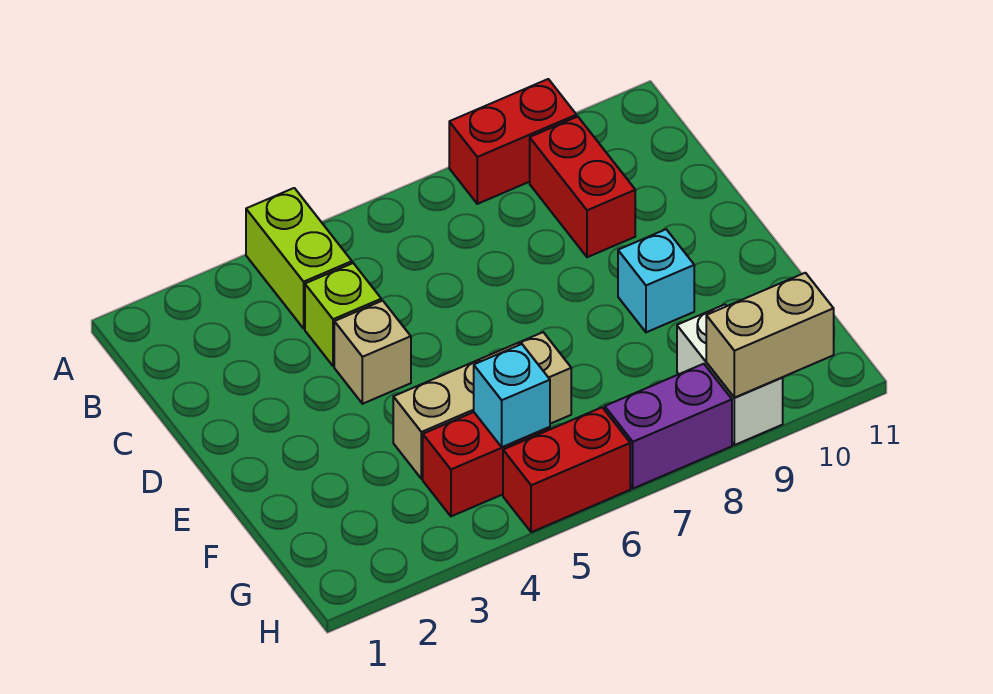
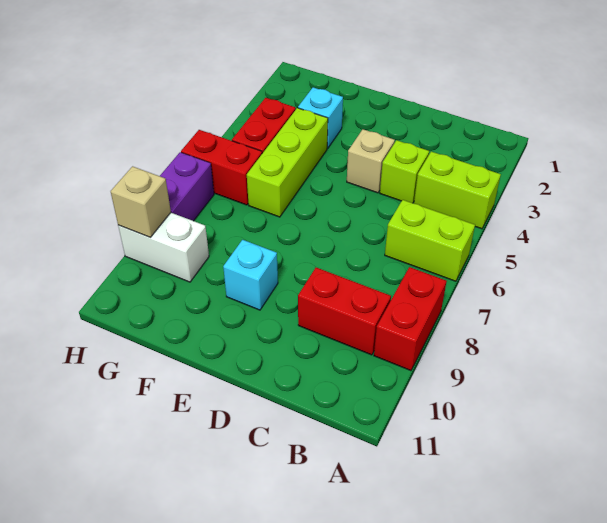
none -> lime 1x2 brick [385,200,475,281]
tan 1x3 brick [393,332,571,479] -> lime 1x3 brick [247,108,328,217]
cyan 1x1 brick [474,344,550,447] -> cyan 1x1 brick moved to [298,87,343,148]
red 1x2 brick [503,407,630,532] -> red 1x2 brick turned to [181,130,262,205]
tan 1x2 brick [706,273,834,398] -> tan 1x1 brick [111,166,171,237]

